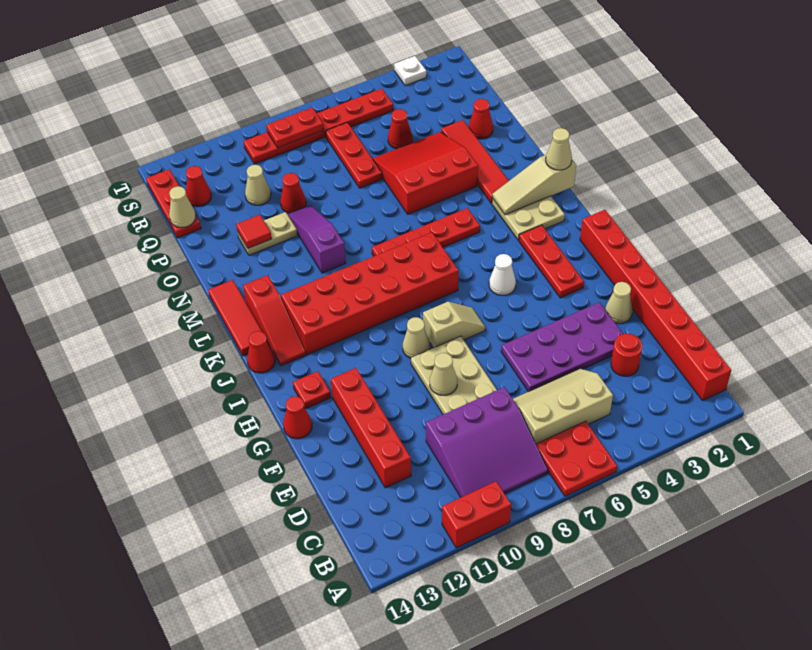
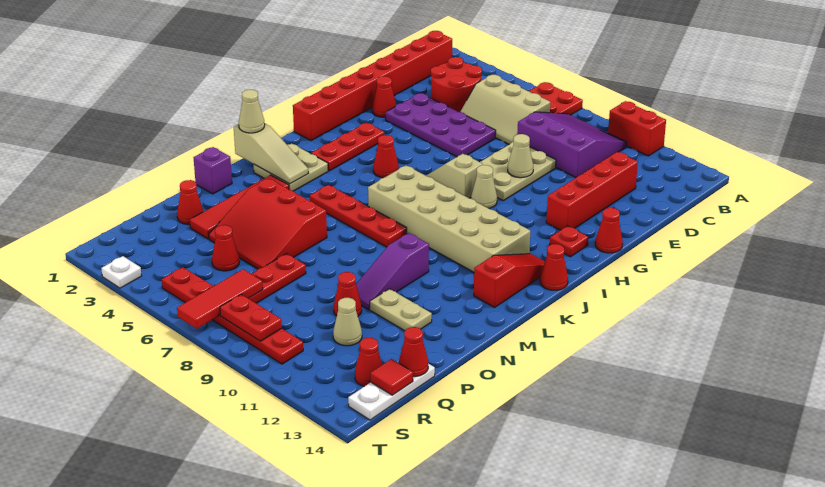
red 1x1 round brick [611,334,643,376] -> red 2x2 round brick [431,57,482,112]
tan 1x1 cone [605,282,633,324] -> red 1x1 cone [372,76,396,117]
white 1x1 cone [489,254,516,295] -> red 1x1 cone [373,135,399,178]
red 2x6 brick [281,233,458,355] -> tan 2x6 brick [368,165,530,272]
red 1x3 tile [208,280,262,356] -> red 1x3 tile moved to [177,269,263,329]
none -> purple 1x1 brick [193,147,232,194]
red 1x1 tile [236,215,272,248] -> red 1x1 tile moved to [371,359,413,395]
red 1x3 plate [146,169,201,238] -> white 1x3 plate [348,363,435,420]
tan 1x1 cone [169,186,196,228] -> red 1x1 cone [399,327,428,377]

